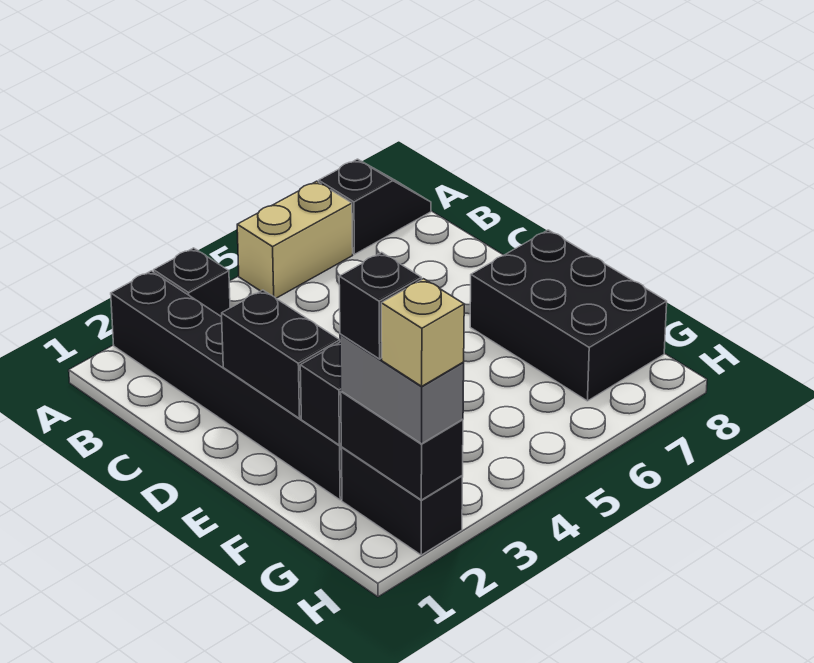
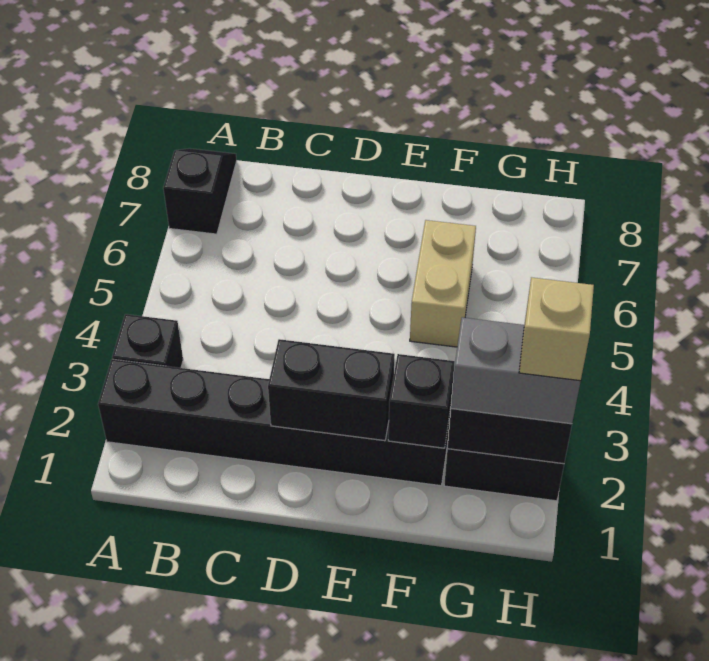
tan 1x2 brick [237,181,353,298] -> tan 1x2 brick moved to [410,220,476,347]
black 2x3 brick [470,230,667,401] -> none
black 1x1 brick [339,252,422,359] -> none

